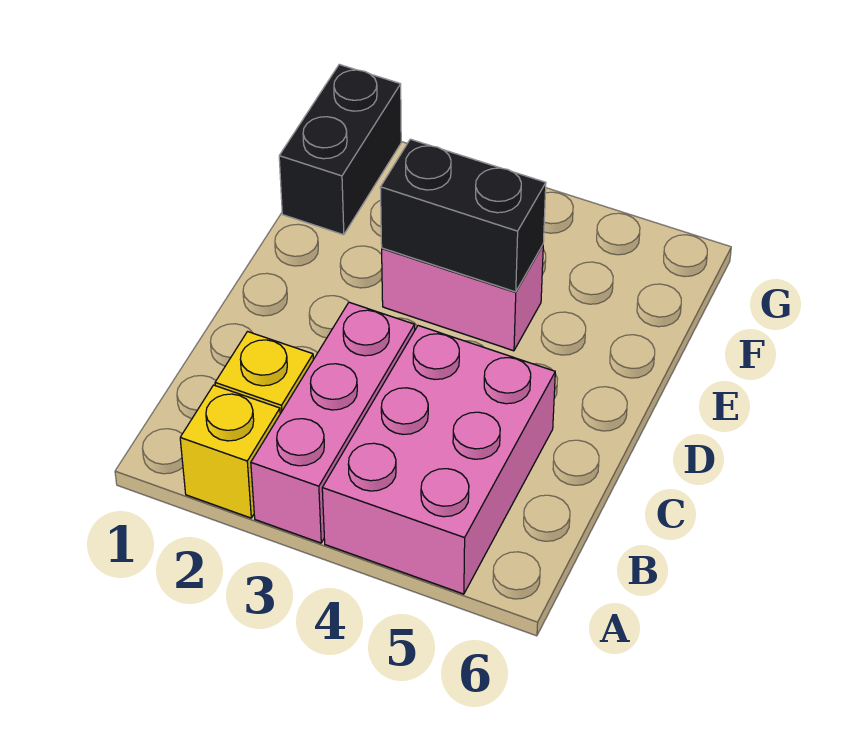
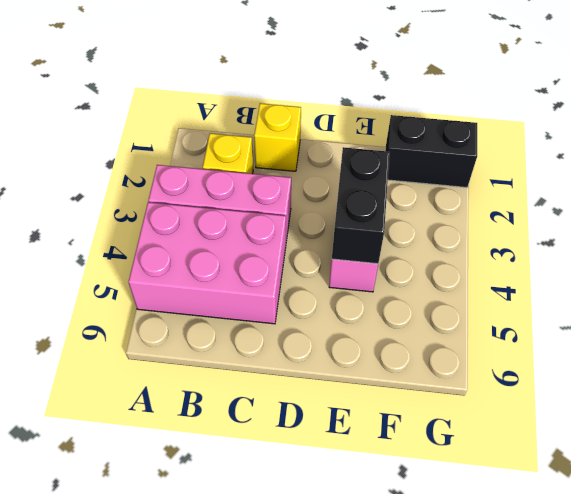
yellow 1x1 brick [180,385,280,518] -> yellow 1x1 brick moved to [254,103,301,171]

